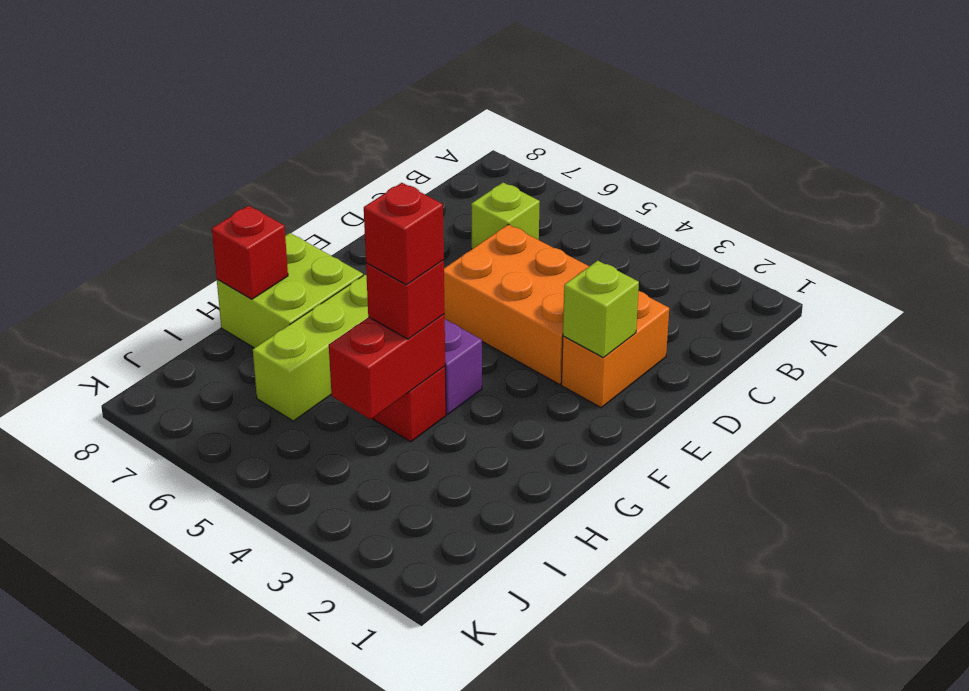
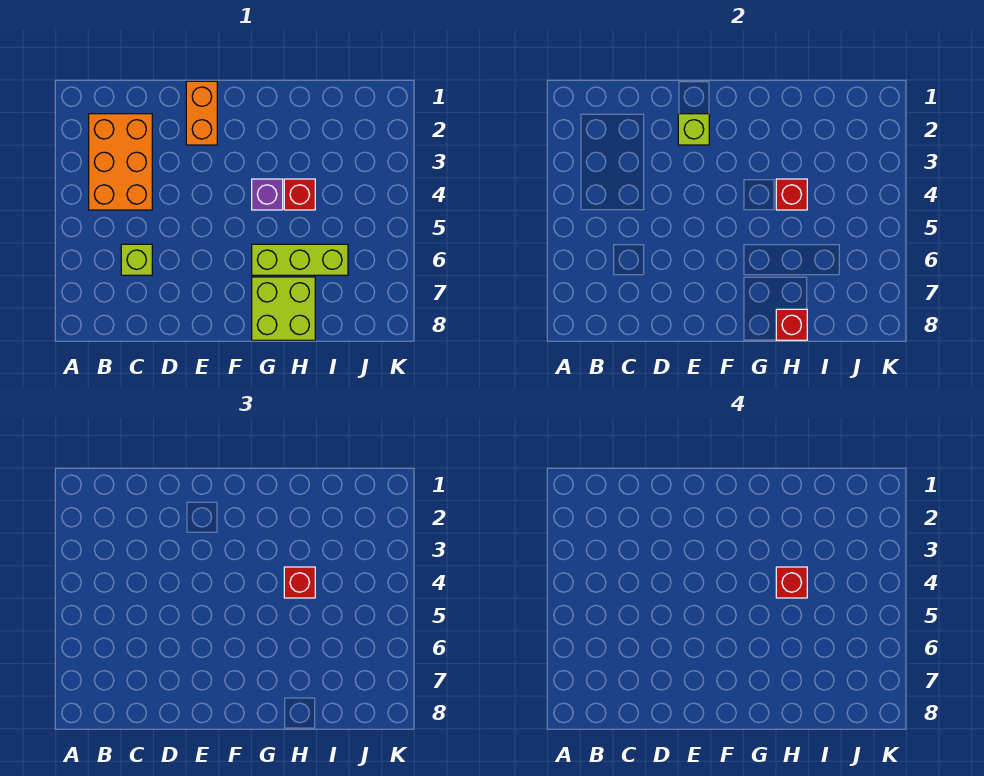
orange 1x2 brick [561,291,669,408] -> orange 1x2 brick turned to [186,81,217,145]
orange 2x3 brick [444,224,589,384] -> orange 2x3 brick moved to [89,114,152,210]
red 1x2 brick [329,314,445,419] -> red 1x1 brick [776,179,807,210]

